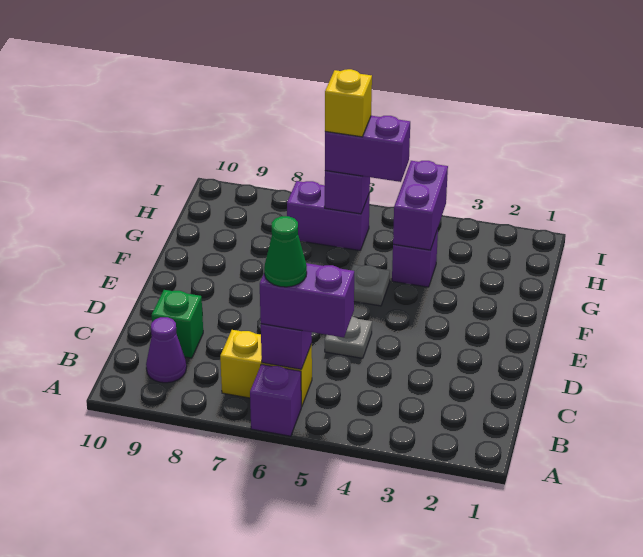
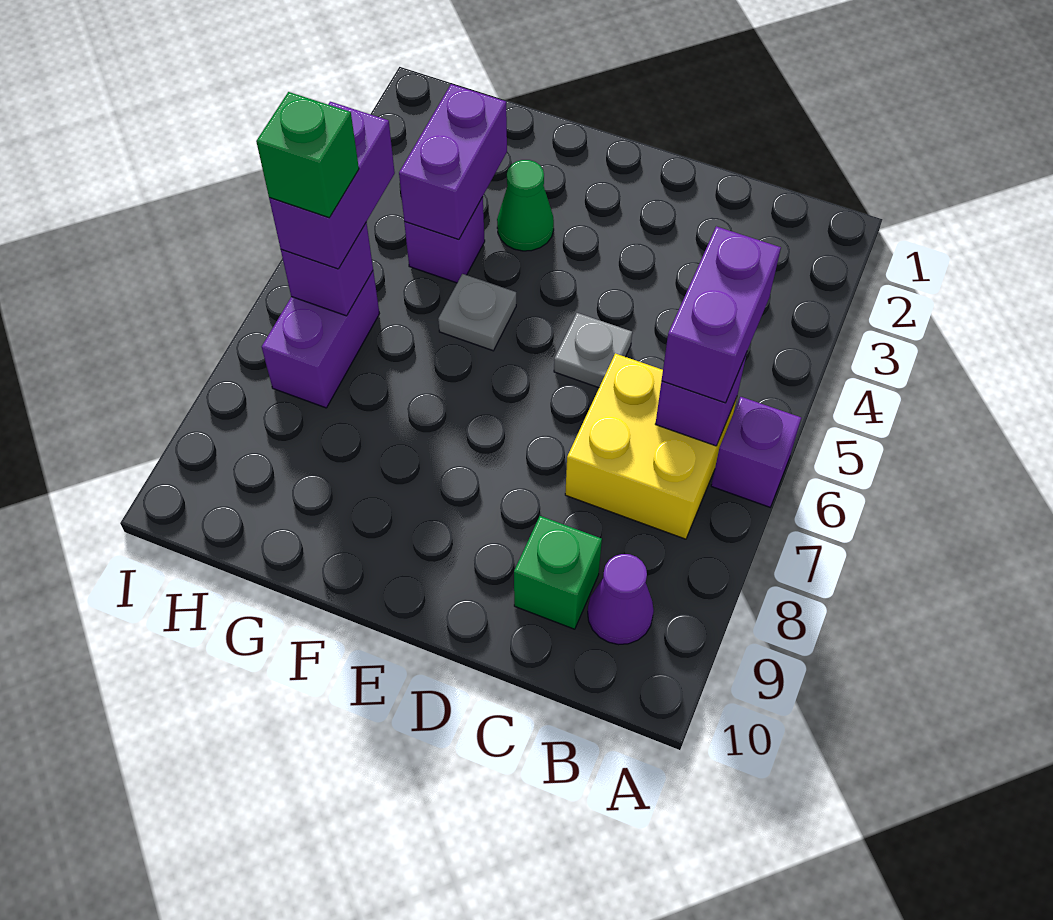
yellow 1x2 brick [220,330,312,407] -> yellow 2x2 brick [565,353,737,539]
green 1x1 cone [264,216,307,287] -> green 1x1 cone moved to [497,160,554,251]
purple 1x2 brick [393,161,448,250] -> purple 1x2 brick turned to [399,84,507,240]
yellow 1x1 brick [325,69,372,137] -> green 1x1 brick [256,92,359,218]

